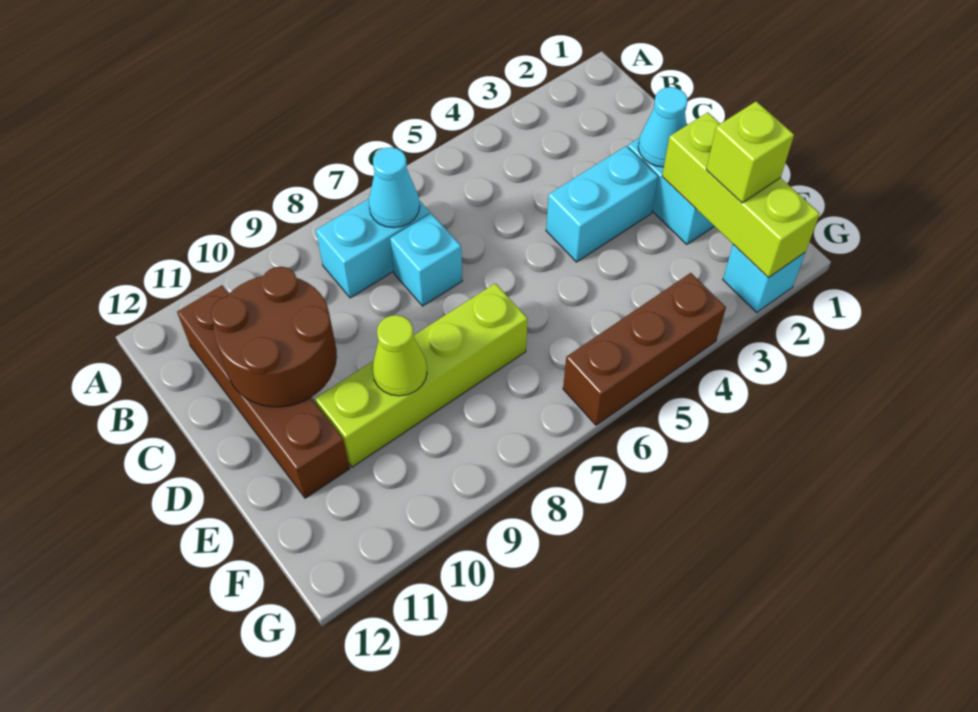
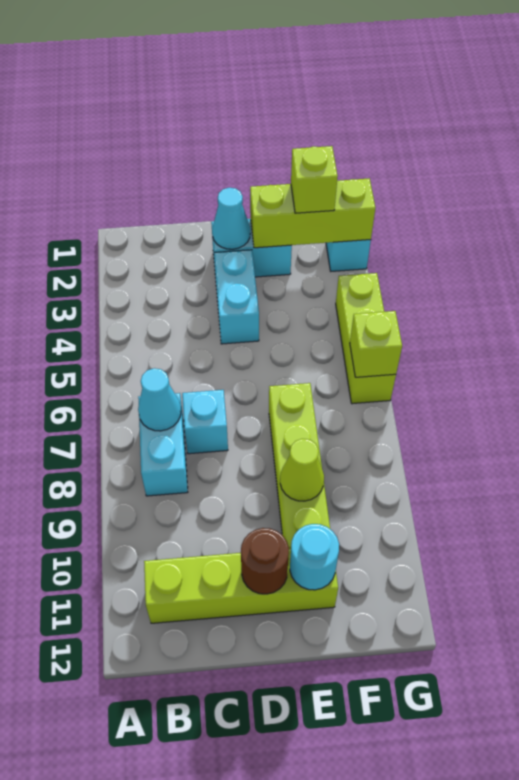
brown 1x4 brick [177,285,350,498] -> lime 1x4 brick [144,549,338,623]
brown 2x2 round brick [211,267,337,407] -> brown 1x1 round brick [241,528,289,594]
none -> cyan 1x1 round brick [290,524,339,590]
brown 1x3 brick [563,273,726,425] -> lime 1x3 brick [336,273,396,404]
none -> lime 1x1 brick [350,311,402,377]

